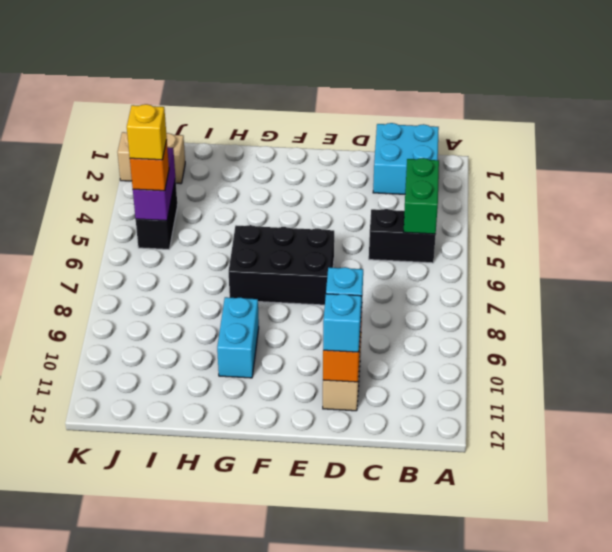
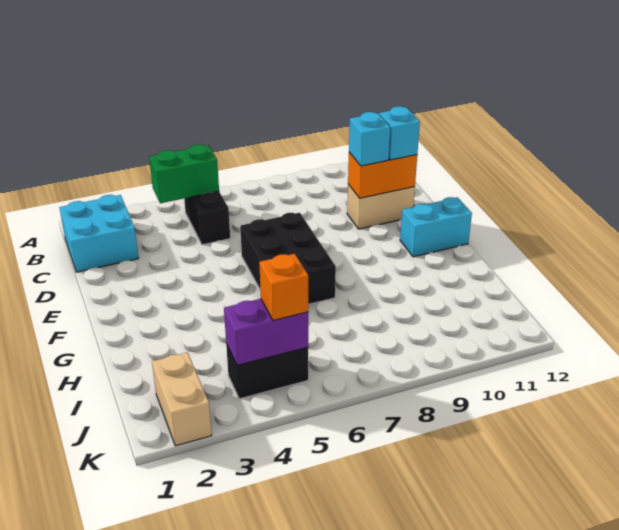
cyan 1x2 brick [217,297,259,378] -> cyan 1x2 brick moved to [400,197,472,257]
yellow 1x1 brick [127,104,167,160] -> none

